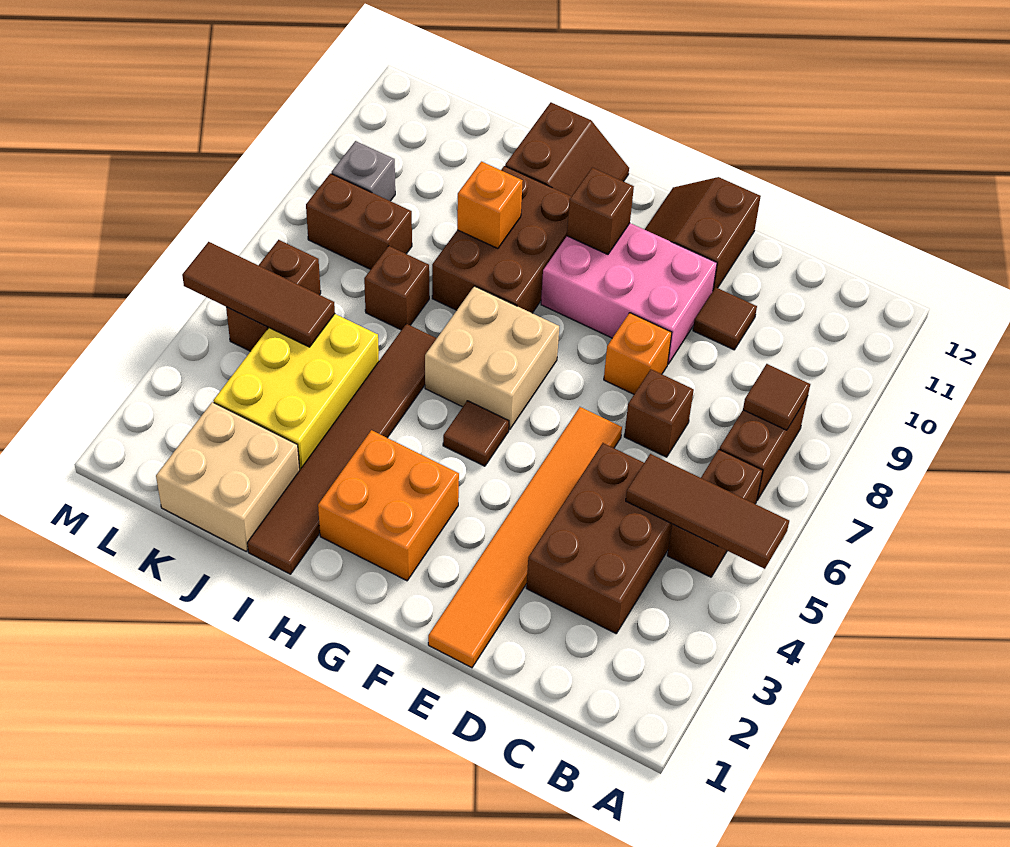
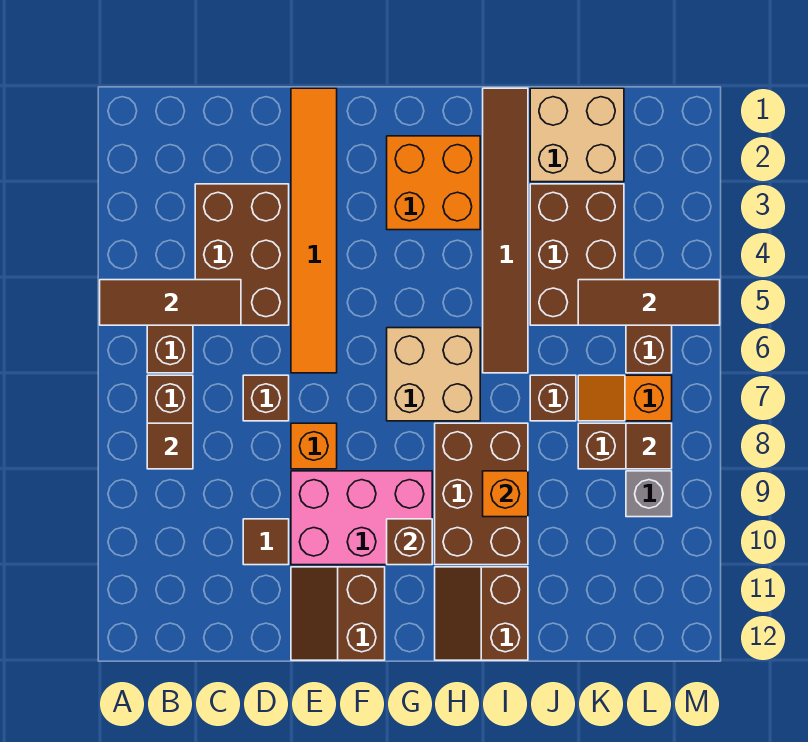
brown 2x2 slope [645,177,761,290] -> brown 2x2 slope turned to [291,567,385,660]
brown 1x1 tile [443,401,509,466] -> brown 1x1 tile moved to [626,423,672,469]
yellow 2x3 brick [213,314,379,469] -> brown 2x3 brick [530,184,624,325]
none -> orange 1x2 slope [578,375,672,421]

